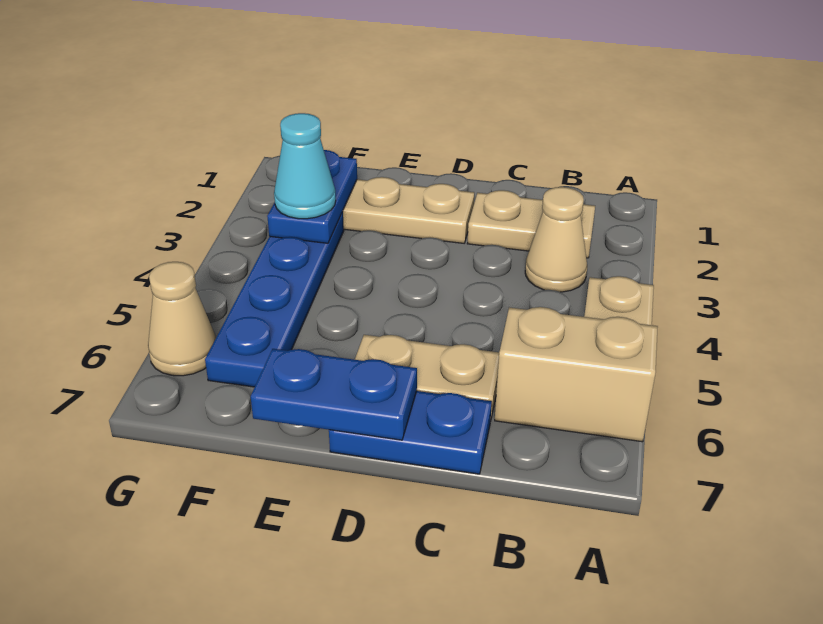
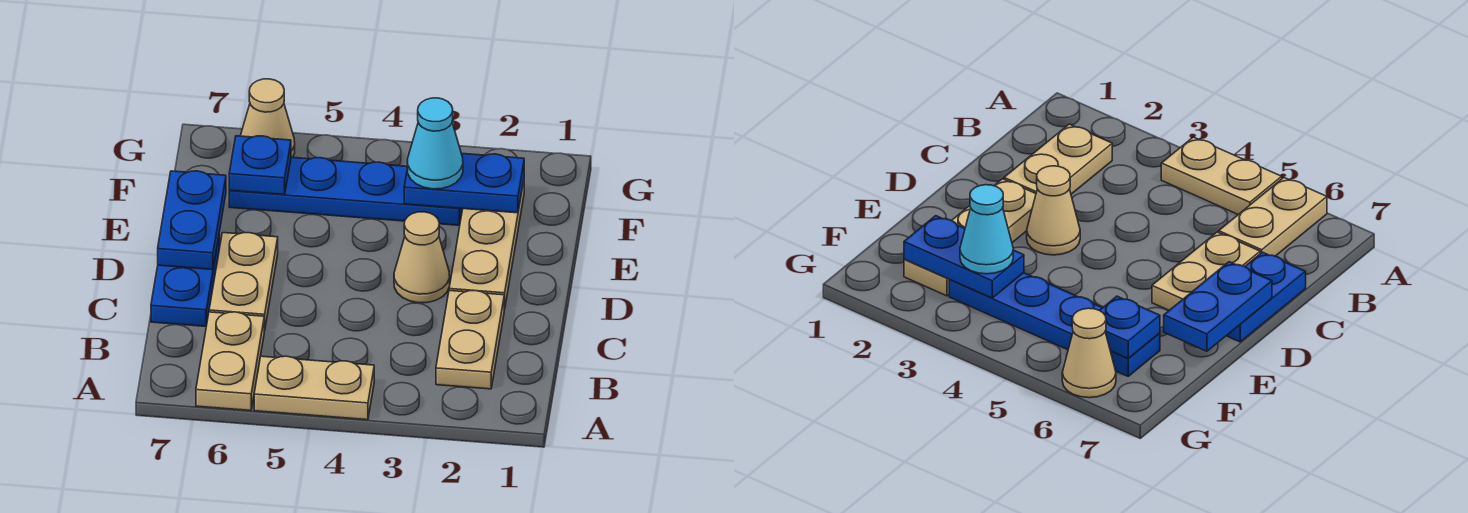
tan 1x2 brick [495,307,658,442] -> tan 1x2 plate [196,312,264,411]
tan 1x1 cone [525,187,587,292] -> tan 1x1 cone moved to [394,212,450,303]
none -> blue 1x1 plate [229,136,291,195]

